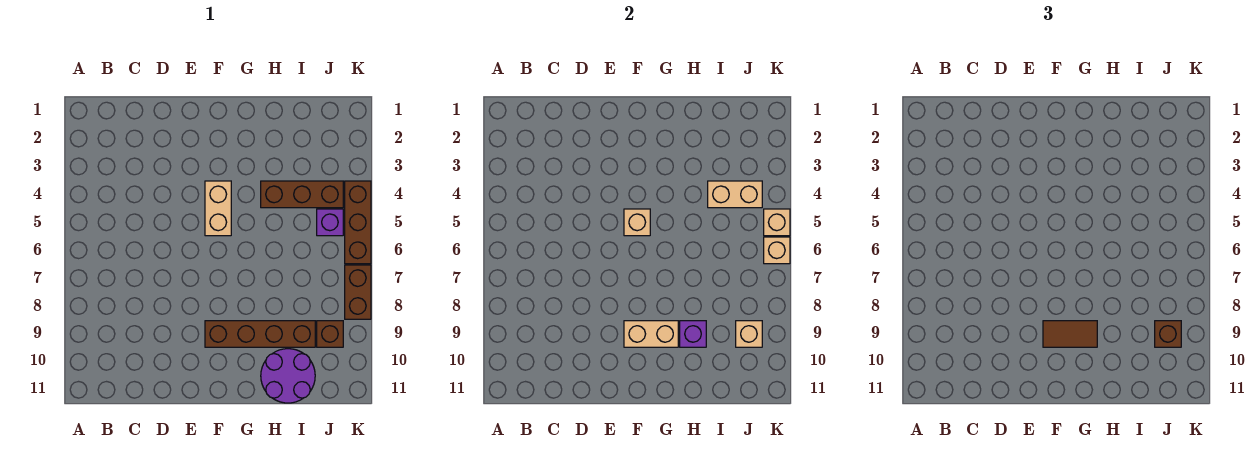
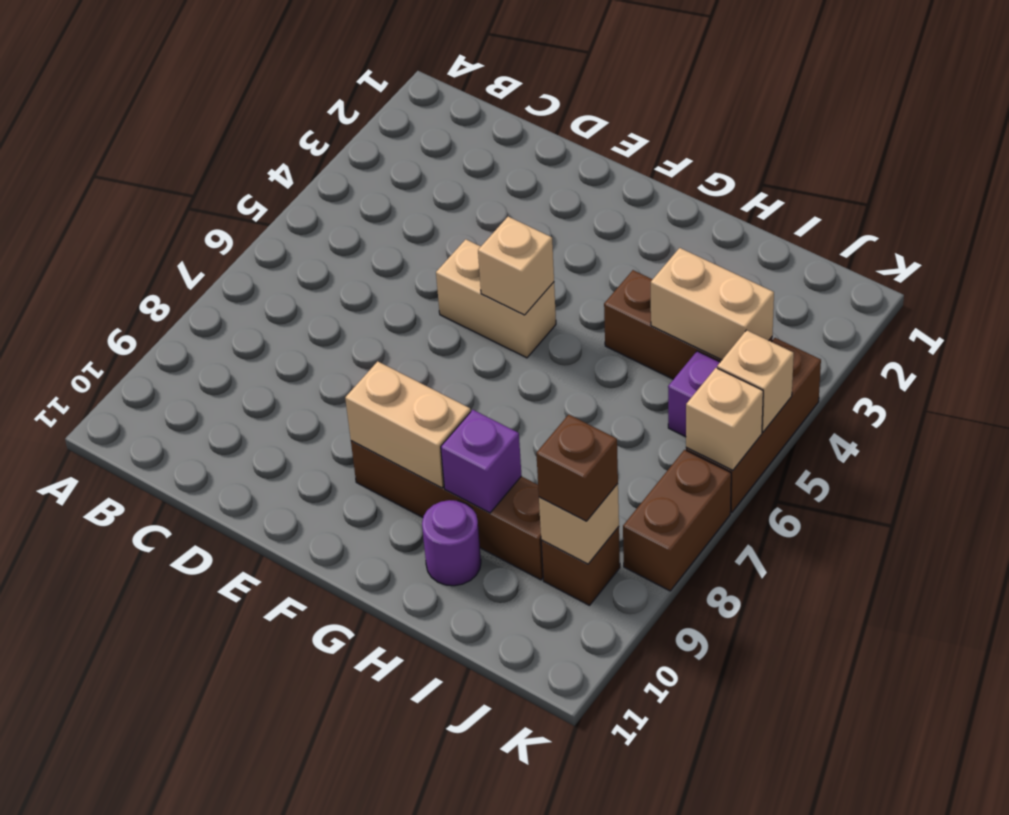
tan 1x2 brick [205,181,231,236] -> tan 1x2 brick turned to [436,239,556,358]
brown 1x2 tile [1043,321,1097,347] -> none
purple 2x2 round brick [261,349,315,403] -> purple 1x1 round brick [422,500,481,586]

